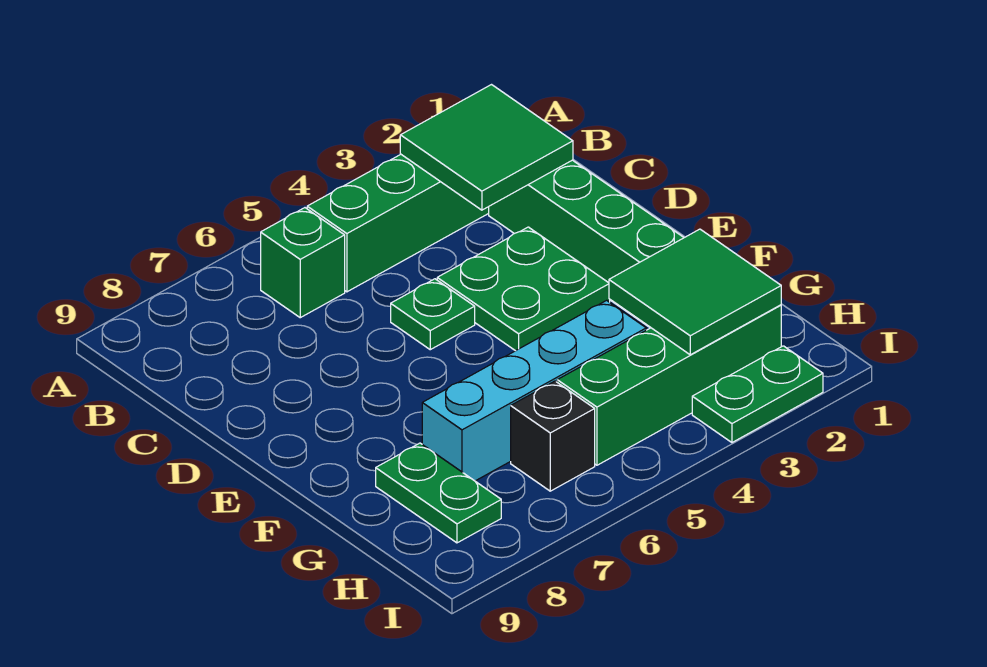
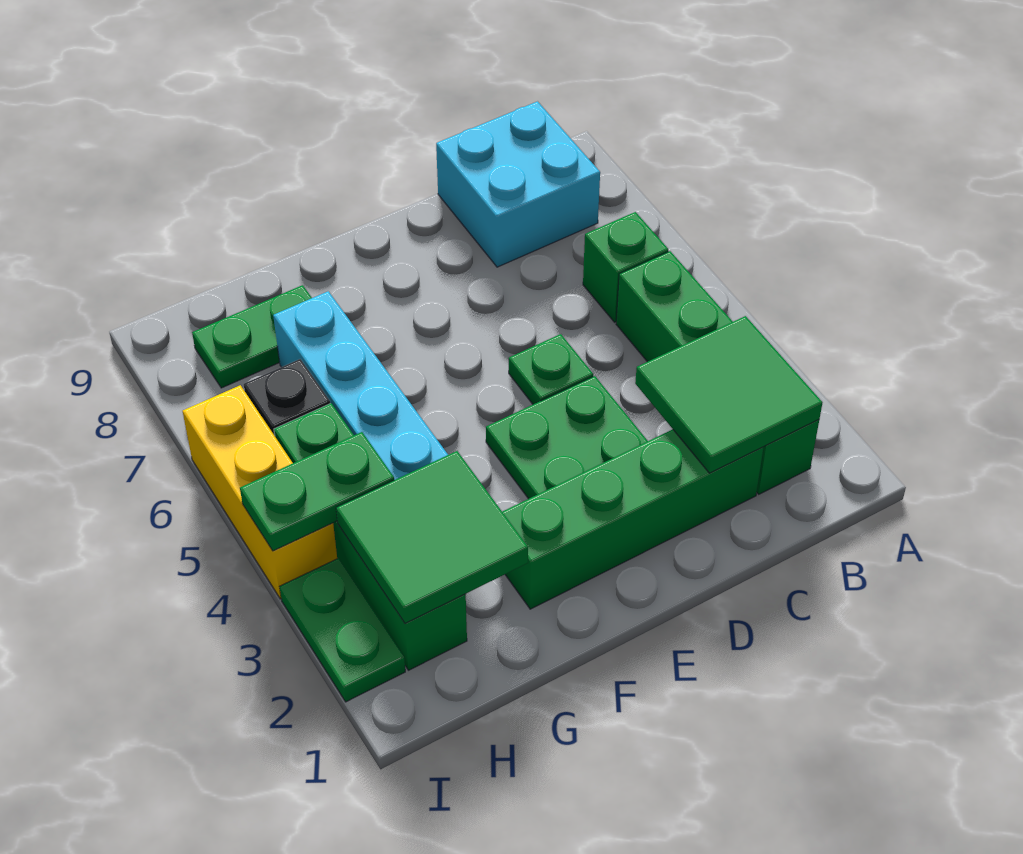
none -> cyan 2x2 brick [436,101,600,267]
none -> green 1x2 plate [240,432,394,551]
none -> yellow 1x3 brick [183,385,337,599]

